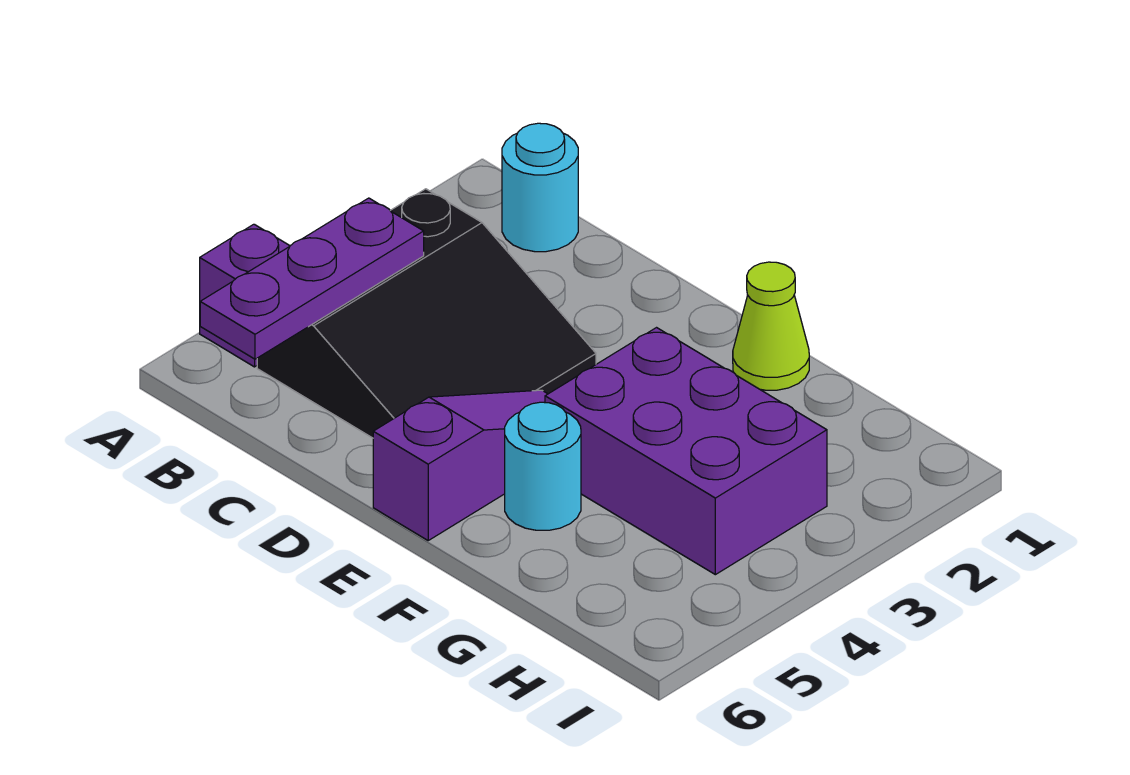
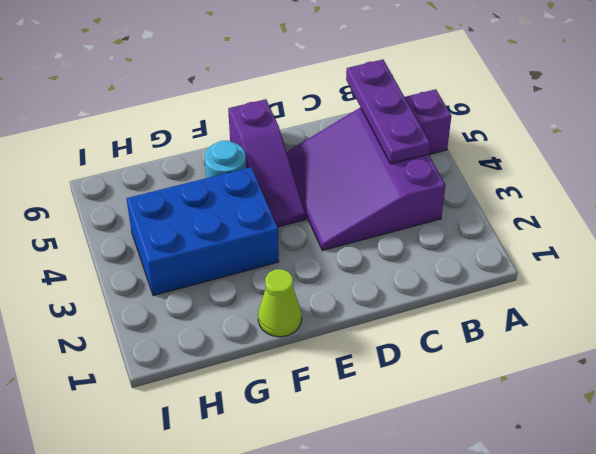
cyan 1x1 round brick [502,123,578,252] -> none
black 3x3 slope [257,189,596,438] -> purple 3x3 slope [287,108,446,250]
purple 2x3 brick [545,328,827,575] -> blue 2x3 brick [126,167,279,296]

